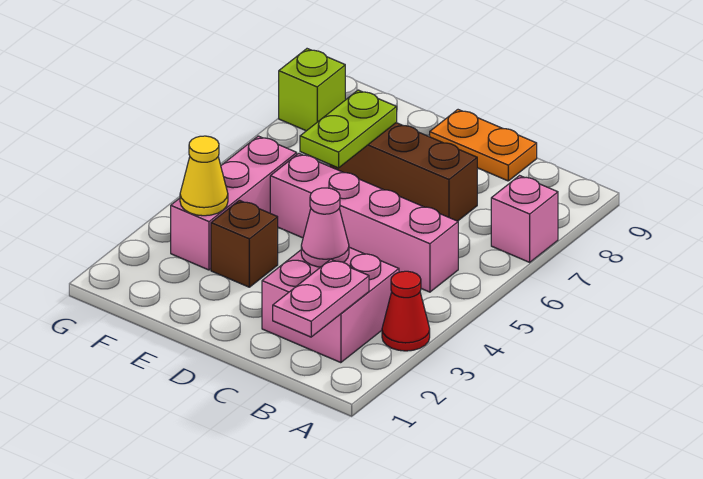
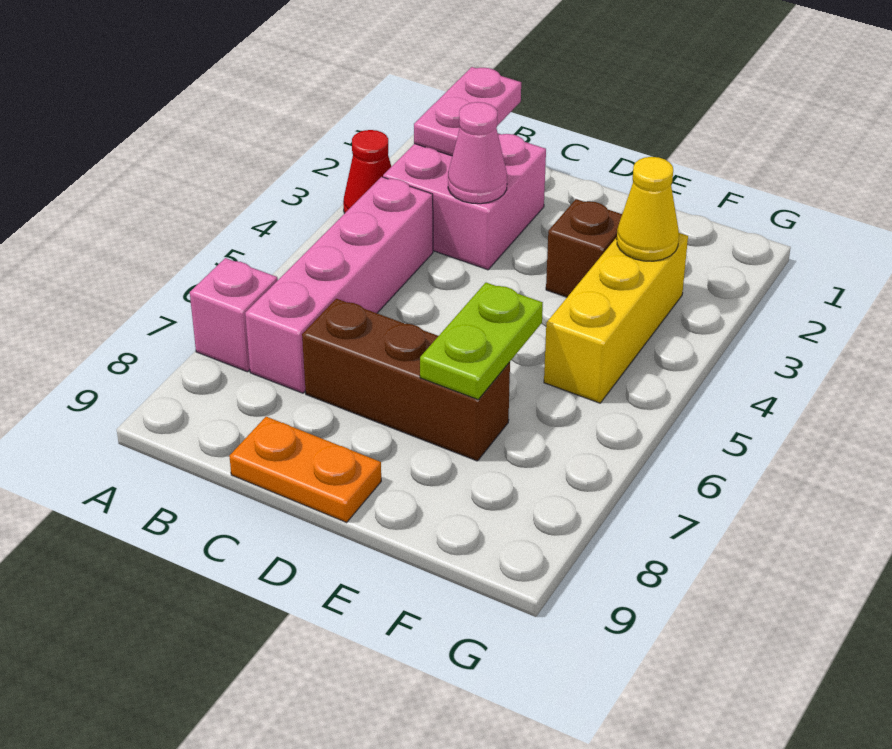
pink 1x4 brick [270,153,458,292] -> pink 1x4 brick turned to [245,177,433,393]
pink 1x3 brick [171,136,297,270] -> yellow 1x3 brick [544,233,688,403]
lime 1x1 brick [279,49,345,131] -> none

